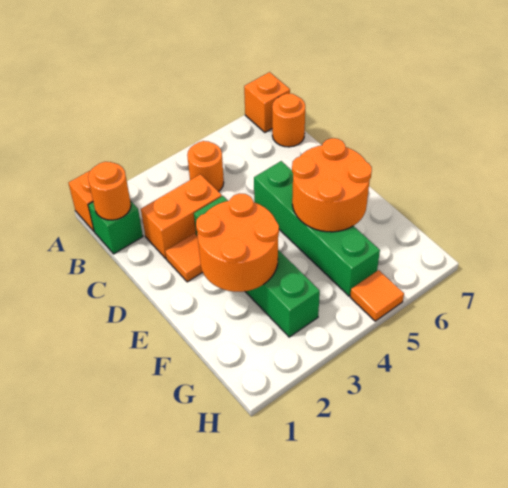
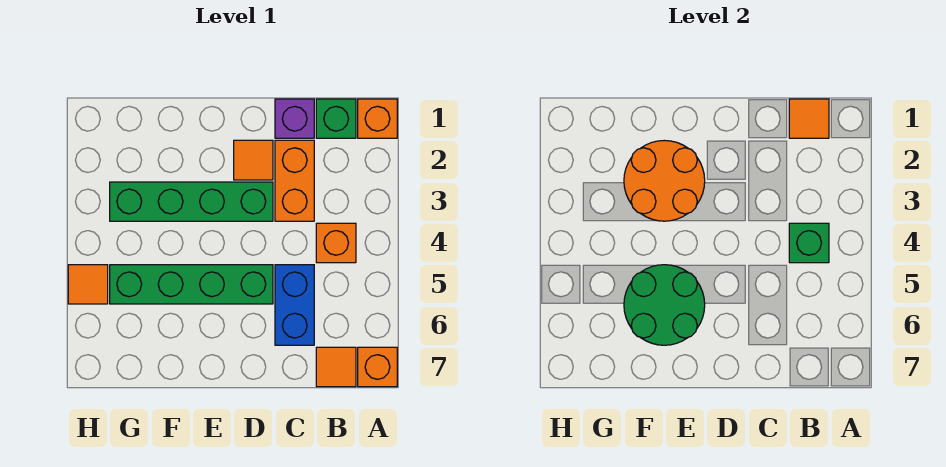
orange 1x1 round brick [88,162,131,220] -> orange 1x1 tile [789,99,829,138]
orange 1x1 round brick [187,141,224,192] -> orange 1x1 brick [316,223,356,263]
none -> green 1x1 brick [789,223,829,263]
orange 1x1 round brick [272,93,305,147] -> orange 1x1 tile [316,347,356,387]
none -> purple 1x1 brick [275,99,314,138]
none -> blue 1x2 brick [275,265,314,345]
orange 2x2 round brick [292,138,372,232] -> green 2x2 round brick [624,265,705,345]

